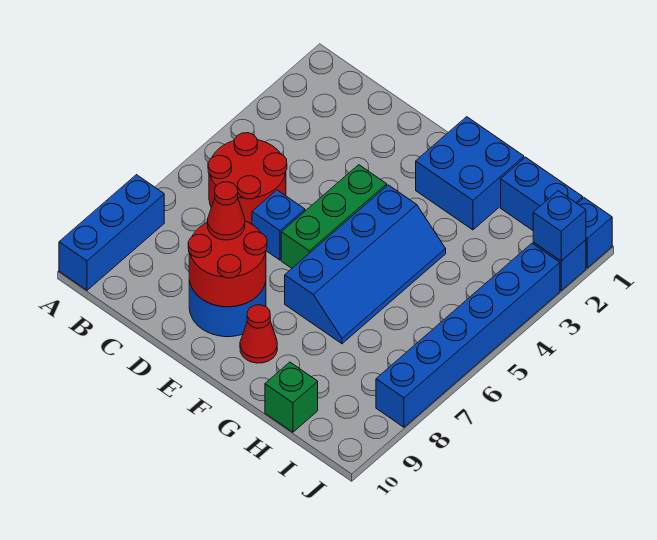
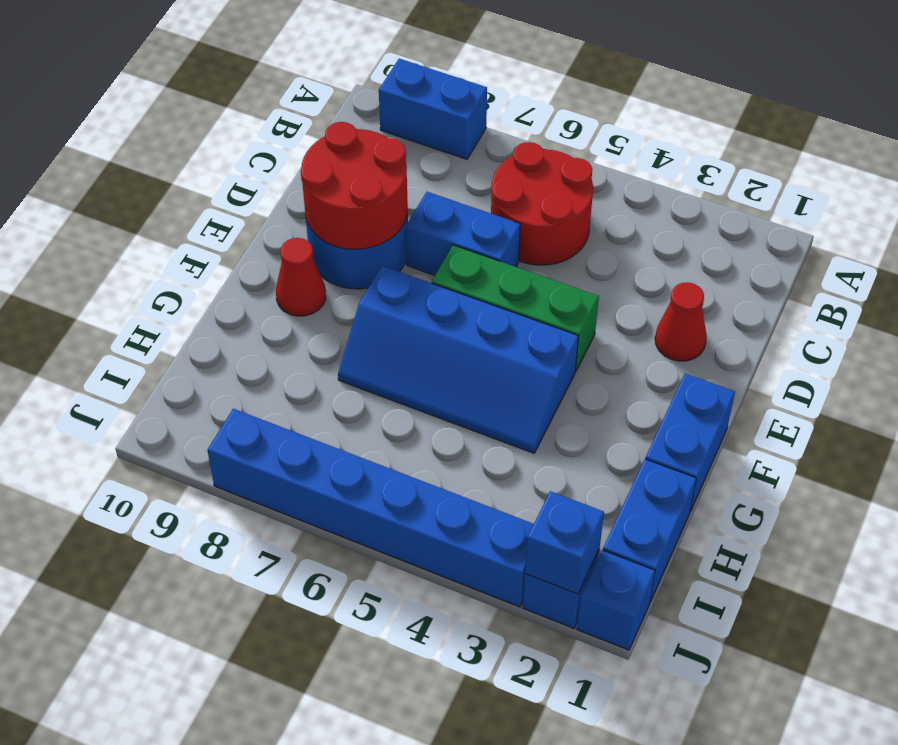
blue 1x3 brick [59,175,164,290] -> blue 1x2 brick [379,59,487,159]
blue 1x1 brick [252,190,305,260] -> blue 1x2 brick [406,192,520,275]
red 1x1 cone [207,182,245,240] -> red 1x1 cone moved to [655,282,707,361]
blue 2x2 brick [416,117,524,230] -> blue 1x2 brick [645,374,735,512]
green 1x1 brick [265,362,318,432] -> none

